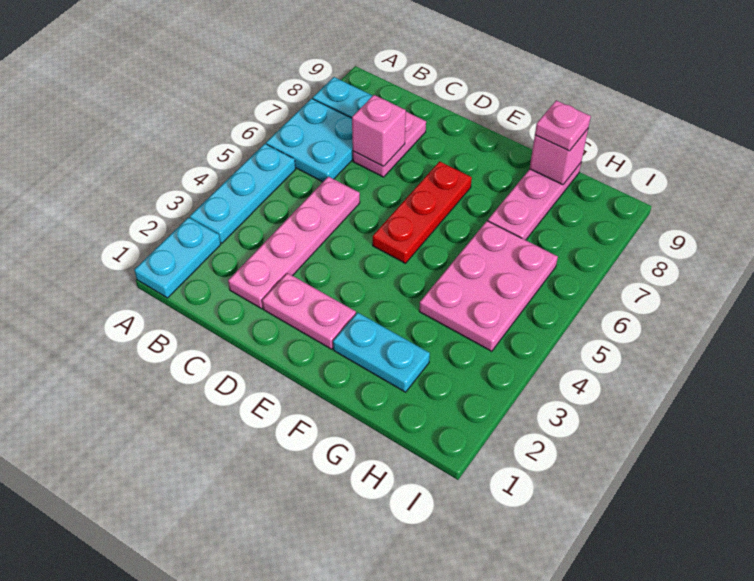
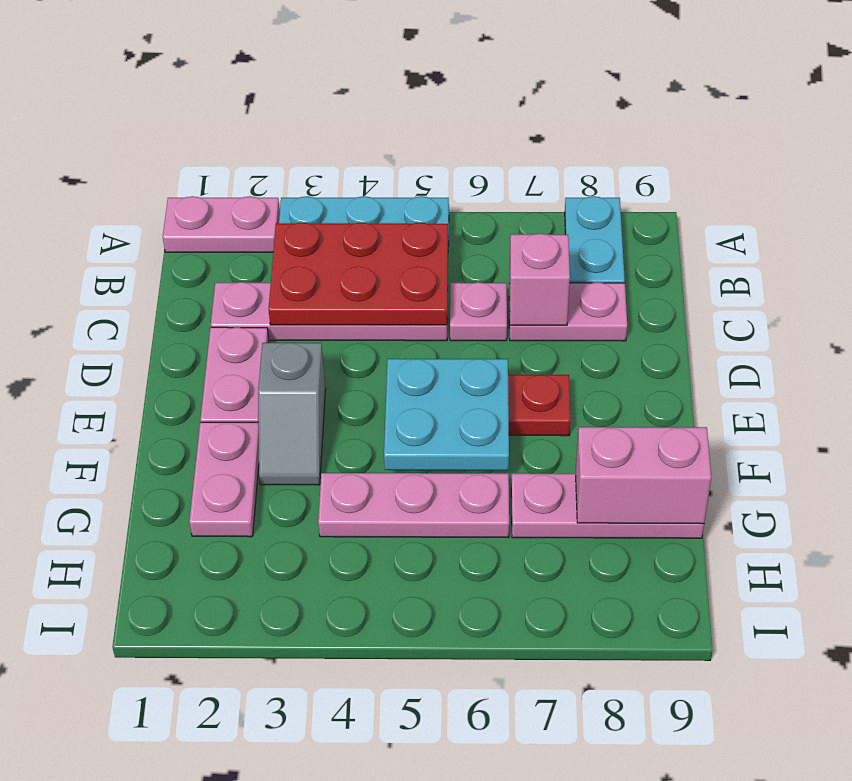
cyan 1x2 plate [134,218,221,298] -> pink 1x2 plate [163,196,280,252]
cyan 2x2 plate [266,98,353,182] -> cyan 2x2 plate moved to [384,359,509,471]
none -> red 2x3 plate [268,223,448,325]
none -> grey 1x2 slope [258,343,326,485]
cyan 1x2 plate [333,313,430,392] -> pink 1x2 plate [189,422,259,537]
pink 2x3 plate [419,221,558,351] -> pink 1x3 plate [318,473,509,538]
pink 1x1 brick [530,129,588,185] -> pink 1x2 brick [576,427,711,524]
pink 1x1 plate [535,100,591,151] -> pink 1x1 plate moved to [450,282,507,341]

